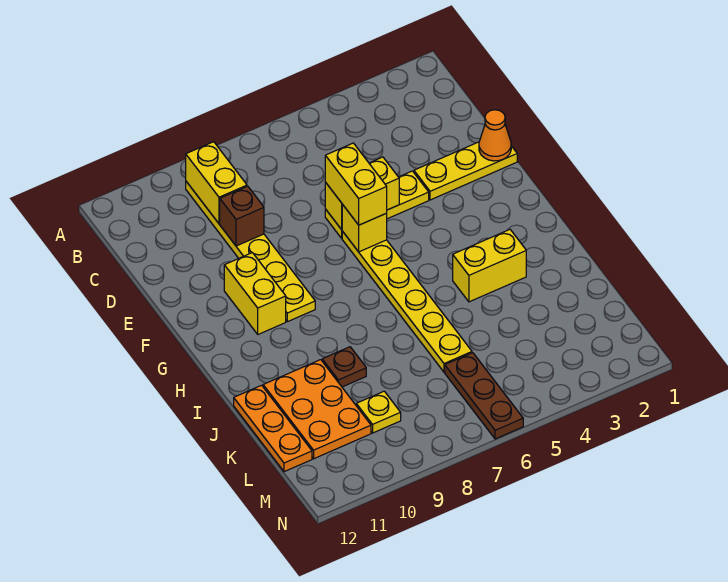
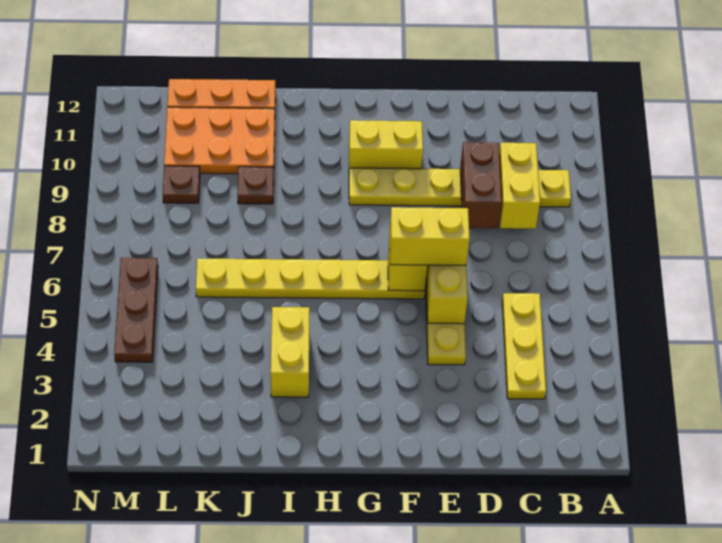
yellow 1x2 brick [186,142,247,224] -> yellow 1x2 brick turned to [499,143,540,229]
brown 1x1 brick [220,186,264,246] -> brown 1x2 brick [460,142,502,228]
yellow 1x3 plate [414,142,517,200] -> yellow 1x3 plate moved to [502,293,546,399]
orange 1x1 cone [479,110,511,161] -> none
brown 1x3 plate [445,353,523,439] -> brown 1x3 plate turned to [114,258,158,362]
yellow 1x1 plate [356,391,401,433] -> brown 1x1 plate [163,166,200,203]

